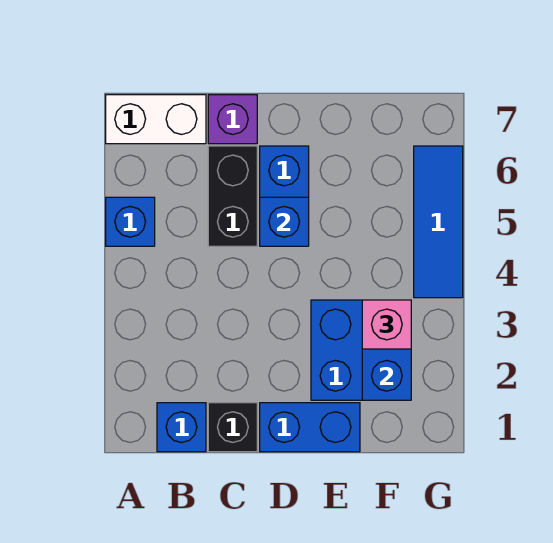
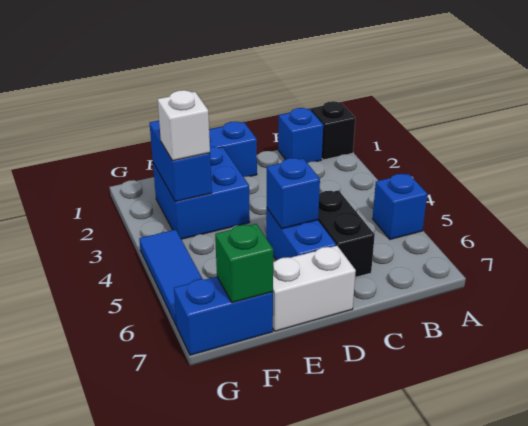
white 1x2 brick [106,95,206,144] -> white 1x2 brick moved to [273,246,356,331]
black 1x1 brick [208,403,257,452] -> black 1x1 brick moved to [311,101,355,160]
purple 1x1 brick [208,95,257,144] -> none
pink 1x1 brick [362,300,411,349] -> white 1x1 brick [158,90,210,161]
none -> blue 1x2 brick [174,277,273,355]
none -> green 1x1 brick [215,224,273,303]

